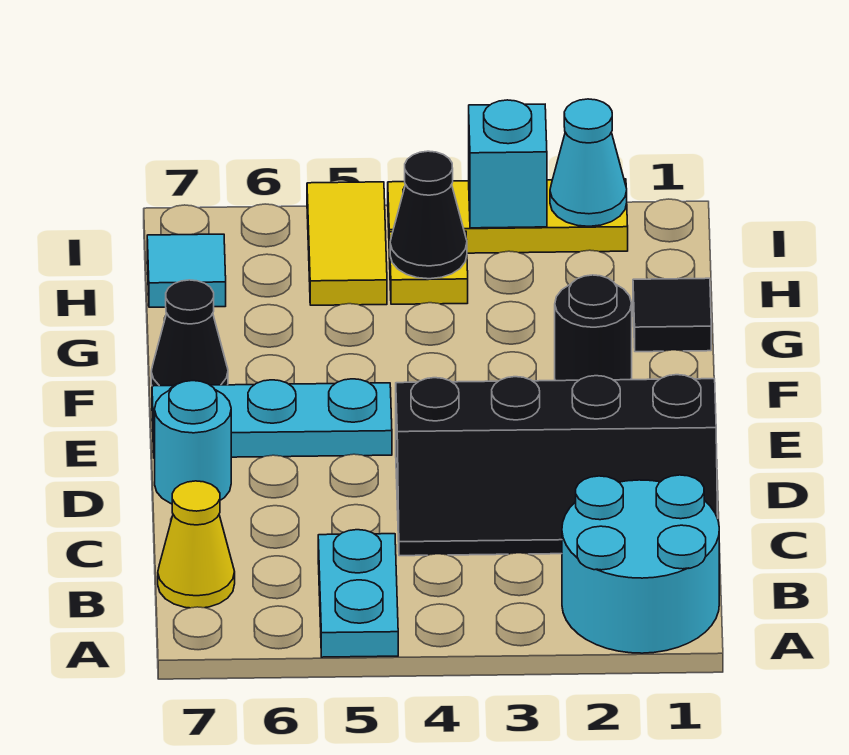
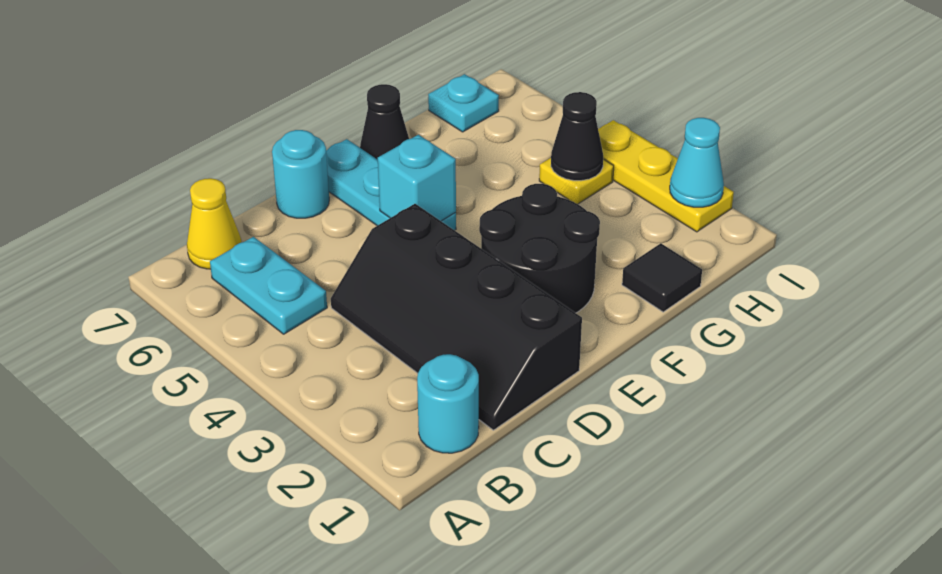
cyan 2x2 round brick [562,475,719,653] -> cyan 1x1 round brick [417,354,479,453]
cyan 1x2 plate [318,530,398,657] -> cyan 1x2 plate turned to [210,237,327,334]
black 1x1 round brick [555,275,632,381] -> black 2x2 round brick [479,184,600,313]
yellow 1x2 tile [307,182,387,305] -> none
cyan 1x1 tile [147,234,226,307] -> cyan 1x1 plate [428,74,499,132]
cyan 1x1 brick [469,100,547,228] -> cyan 1x1 brick moved to [378,135,456,221]

